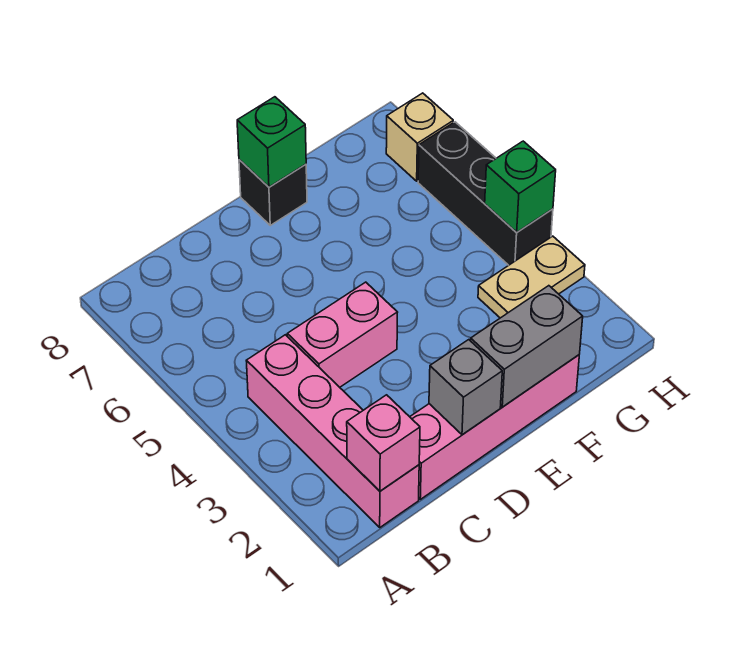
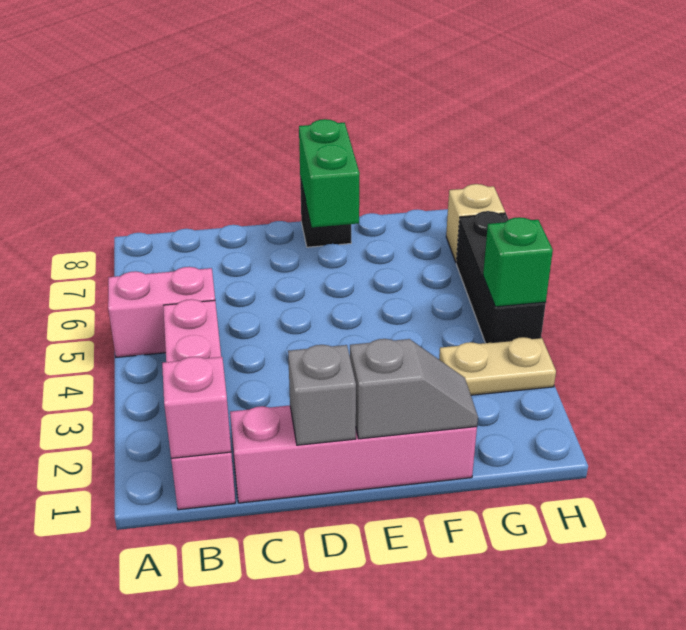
pink 1x2 brick [287,282,398,387] -> pink 1x2 brick moved to [108,267,215,357]
grey 1x2 brick [471,286,583,407] -> grey 1x2 slope [350,339,478,439]
green 1x1 brick [237,97,306,187] -> green 1x2 brick [299,119,360,227]

